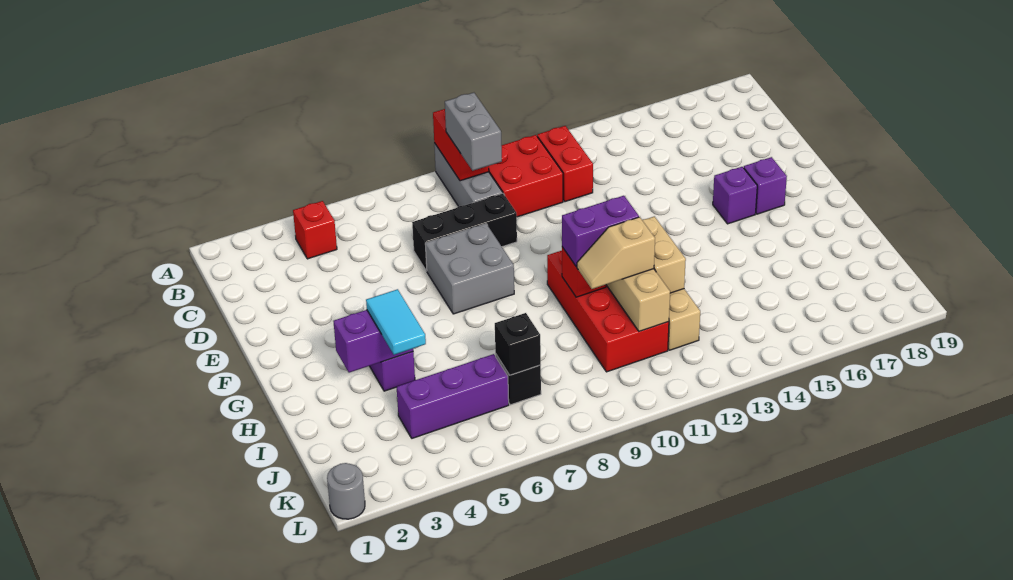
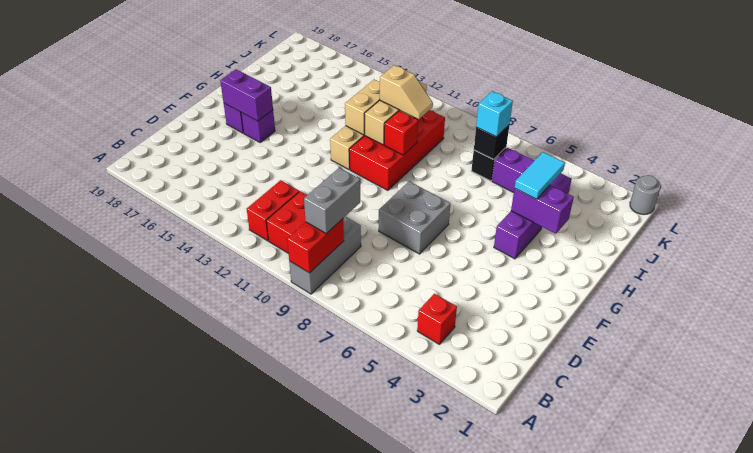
black 1x3 brick [412,193,517,271] -> none
purple 1x2 brick [562,196,639,267] -> purple 1x2 brick moved to [220,69,273,121]
none -> cyan 1x1 brick [476,91,513,137]

